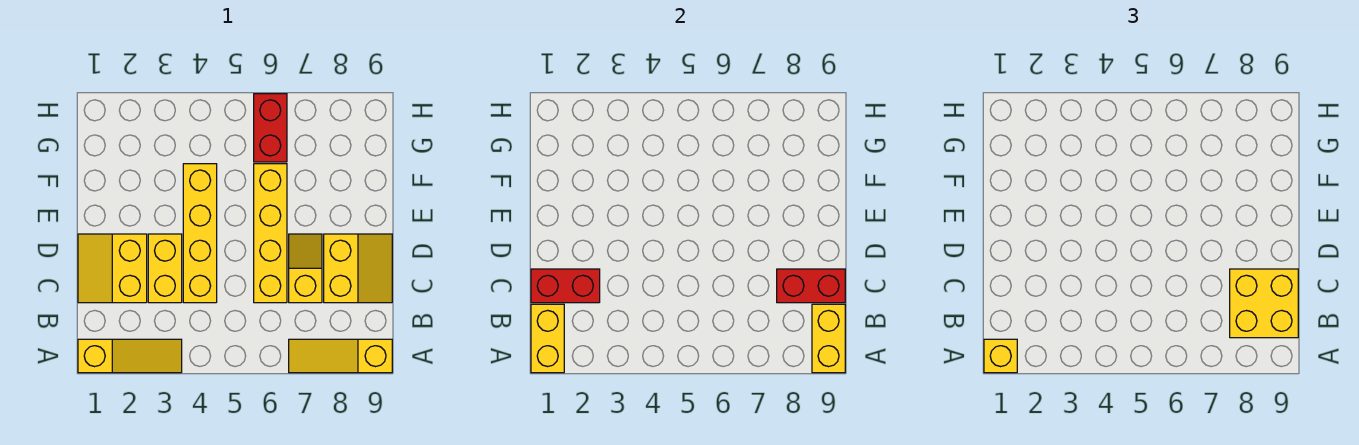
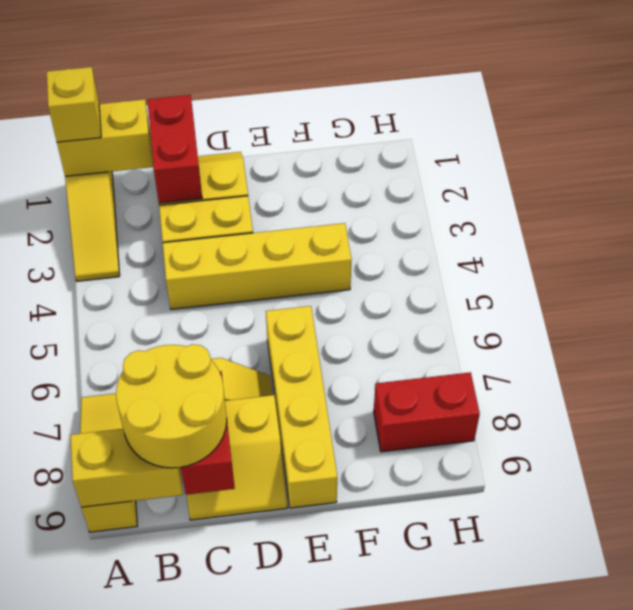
yellow 2x2 brick [1230,269,1298,338] -> yellow 2x2 round brick [116,344,227,468]
yellow 1x4 brick [254,164,287,303] -> yellow 1x4 brick turned to [266,306,337,508]
red 1x2 brick [254,94,287,162] -> red 1x2 brick moved to [374,372,480,452]

